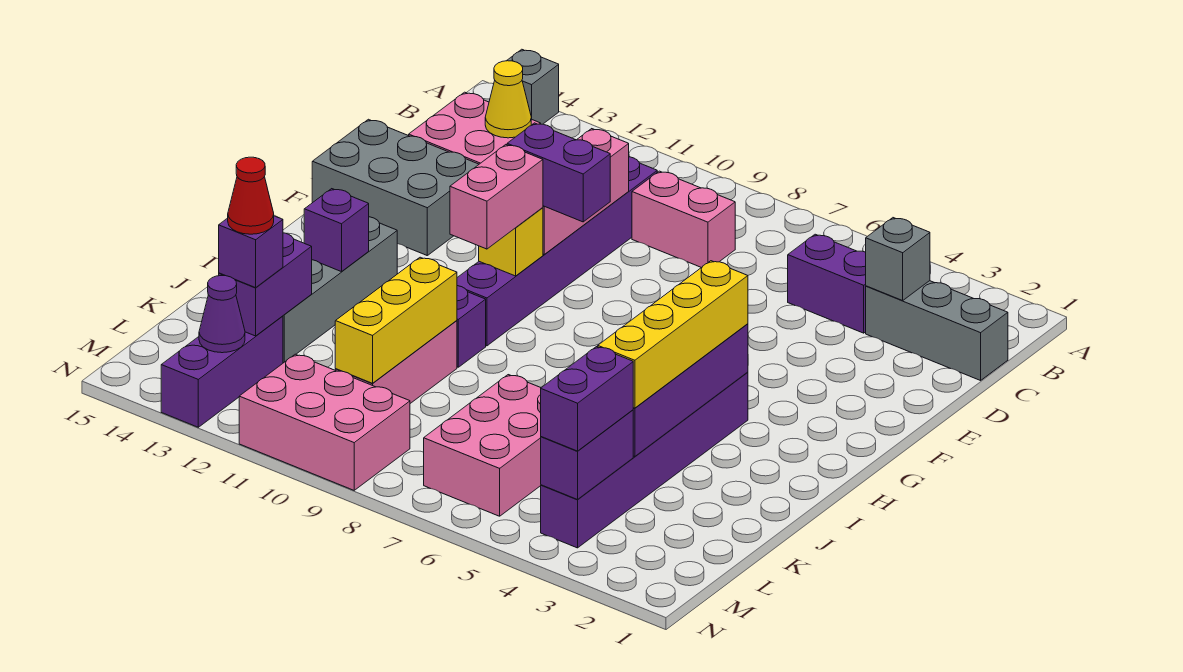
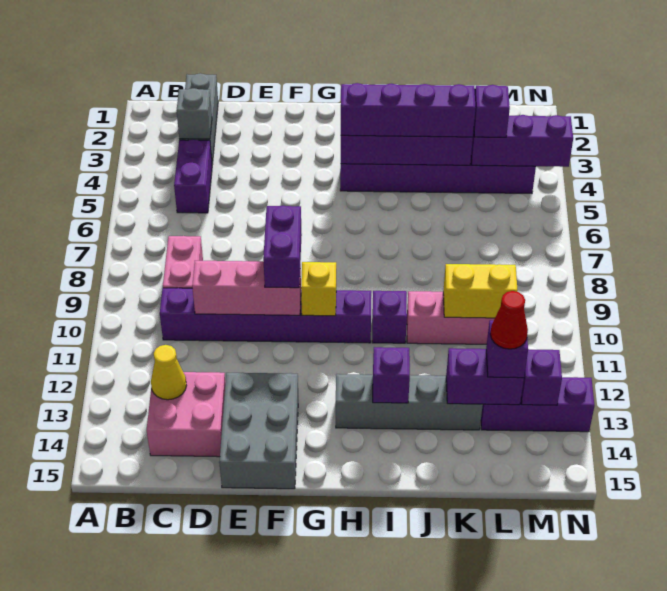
grey 1x1 brick [507,49,559,124] -> none
pink 1x2 brick [450,145,543,249] -> none
yellow 1x4 brick [598,261,748,408] -> purple 1x4 brick [341,83,476,137]
yellow 1x3 brick [335,257,457,383] -> yellow 1x2 brick [443,264,518,318]
pink 2x3 brick [424,375,541,516] -> none
purple 1x2 brick [541,410,633,499] -> purple 1x3 brick [471,115,573,167]
purple 1x2 brick [541,347,633,451] -> purple 1x1 brick [474,85,510,137]
pink 2x3 brick [239,354,410,490] -> none
purple 1x1 cone [199,276,245,353] -> purple 1x1 brick [521,349,562,405]

